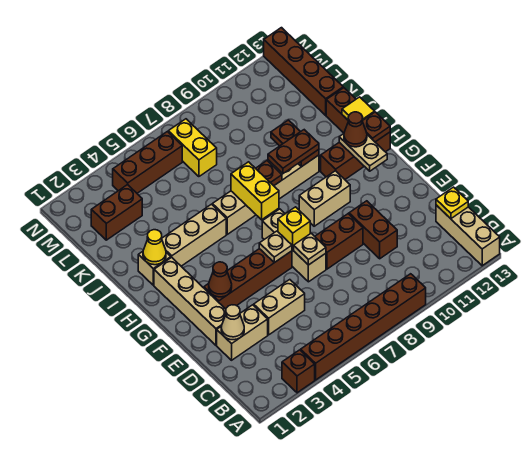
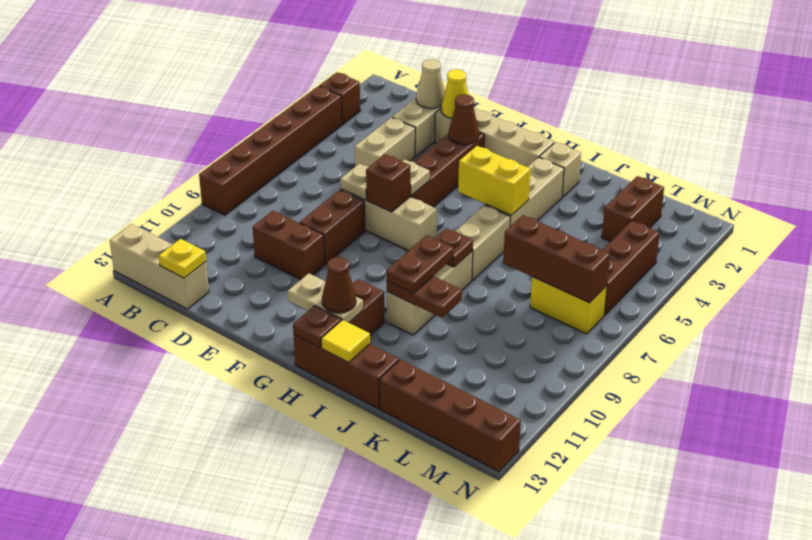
yellow 1x1 brick [278,207,310,250] -> brown 1x1 brick [366,154,411,212]
tan 1x2 brick [299,171,350,226] -> none
yellow 1x2 brick [231,162,279,220] -> yellow 1x2 brick moved to [458,146,530,215]
yellow 1x1 cone [143,230,166,265] -> yellow 1x1 cone moved to [441,69,468,119]
none -> brown 1x3 brick [503,215,610,303]

